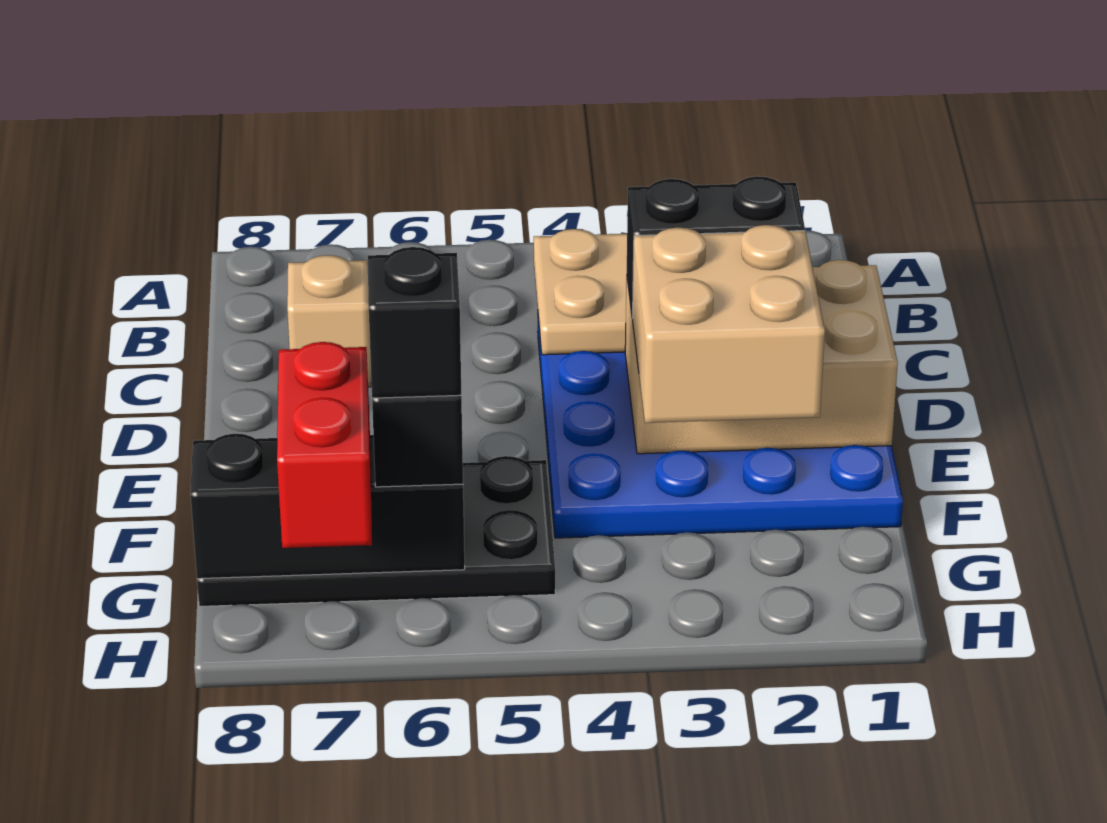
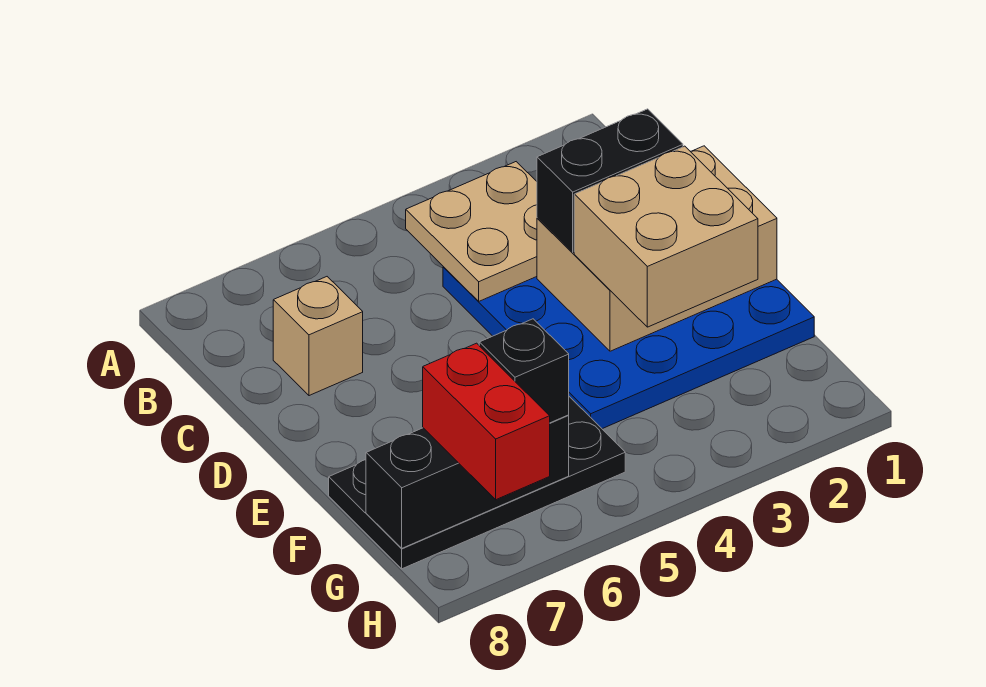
black 1x1 brick [367,247,461,398] -> none

